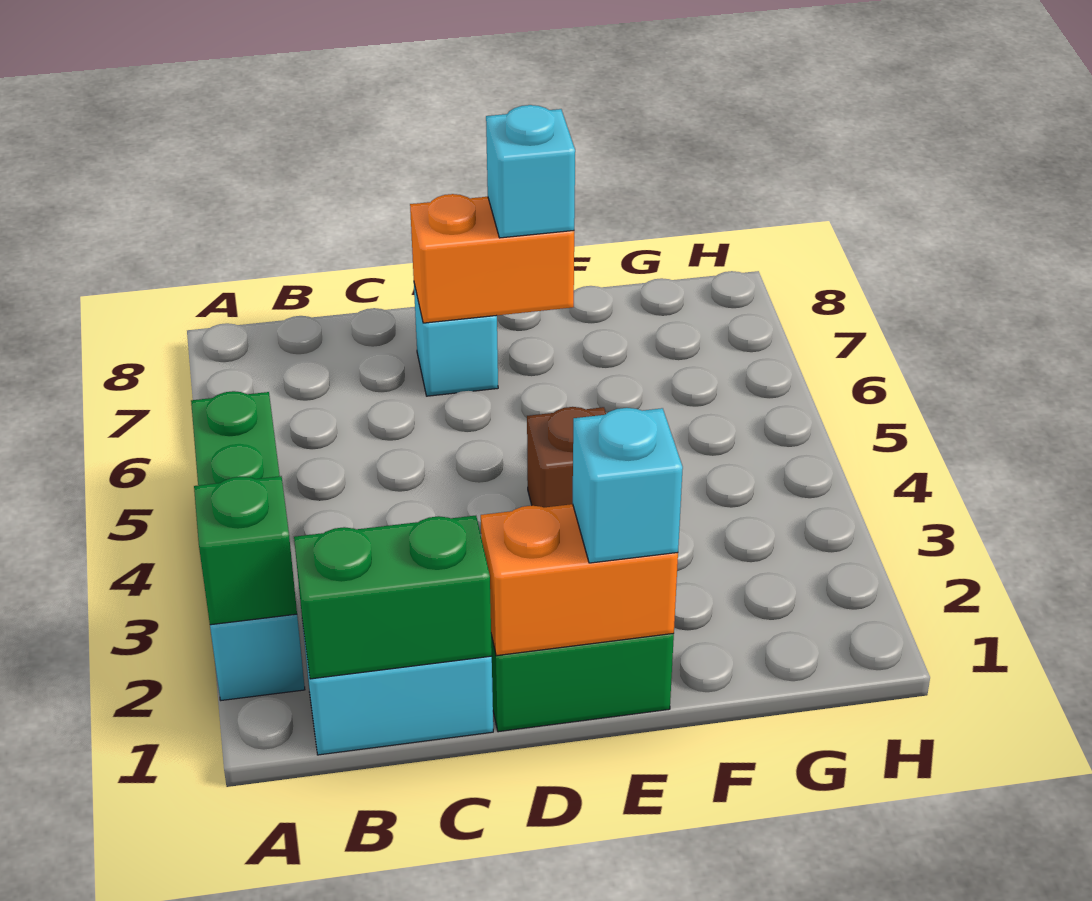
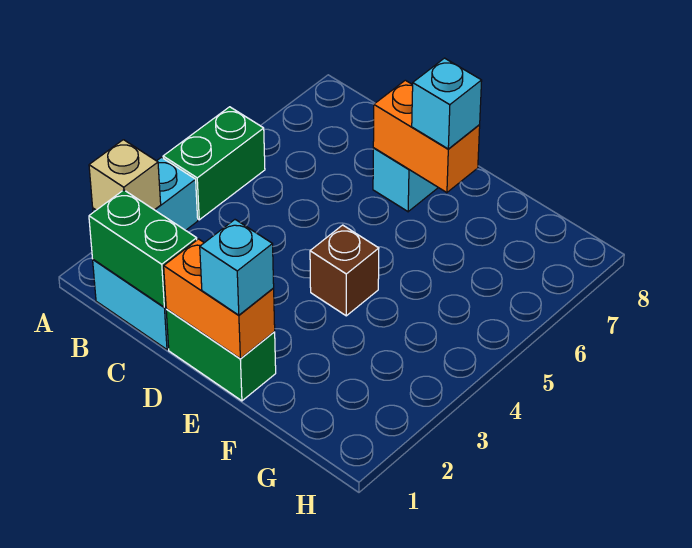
green 1x1 brick [194,476,297,625] -> tan 1x1 brick [89,140,161,210]

